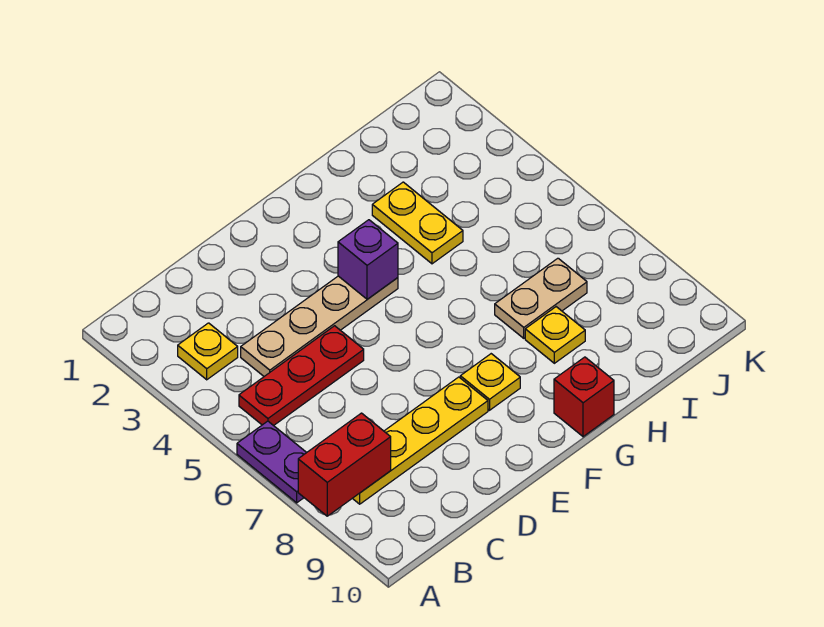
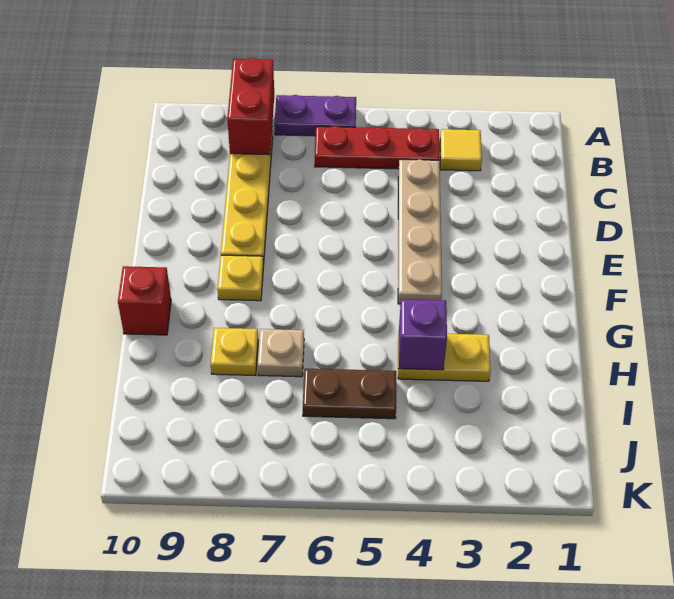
yellow 1x1 plate [178,323,238,380] -> yellow 1x1 tile [440,129,482,171]
red 1x3 plate [239,326,364,426] -> red 1x3 plate turned to [315,126,439,169]
purple 1x1 brick [338,220,398,299] -> purple 1x1 brick moved to [399,299,447,370]
tan 1x2 plate [495,258,587,338] -> tan 1x1 plate [257,329,304,377]
none -> brown 1x2 plate [303,369,396,419]

